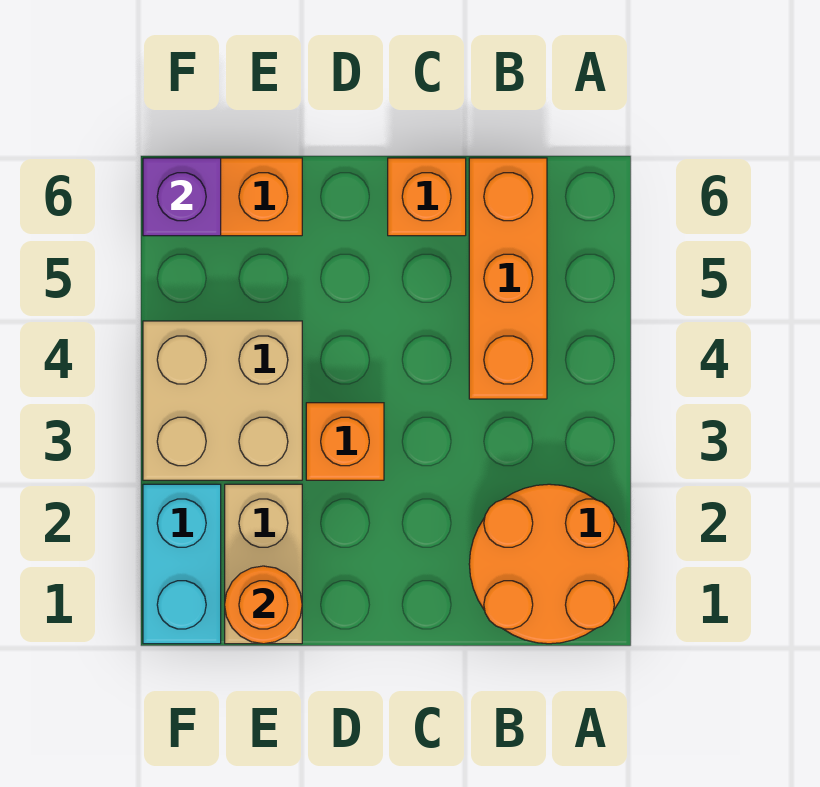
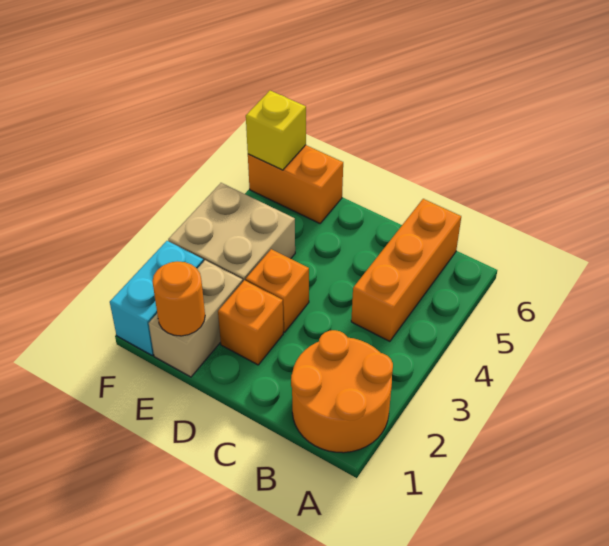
orange 1x1 brick [388,158,466,236] -> orange 1x1 brick moved to [218,280,283,365]
purple 1x1 brick [143,158,221,236] -> yellow 1x1 brick [246,91,306,170]

